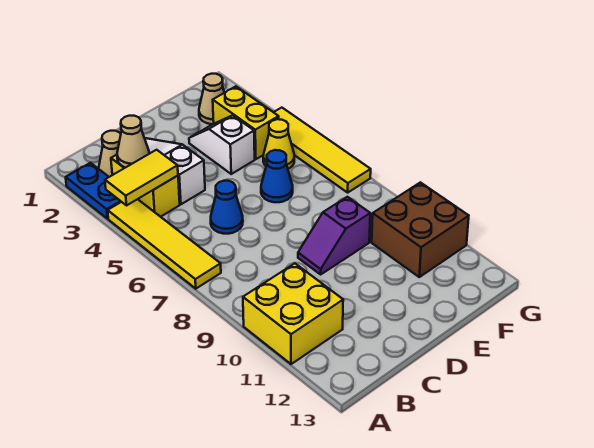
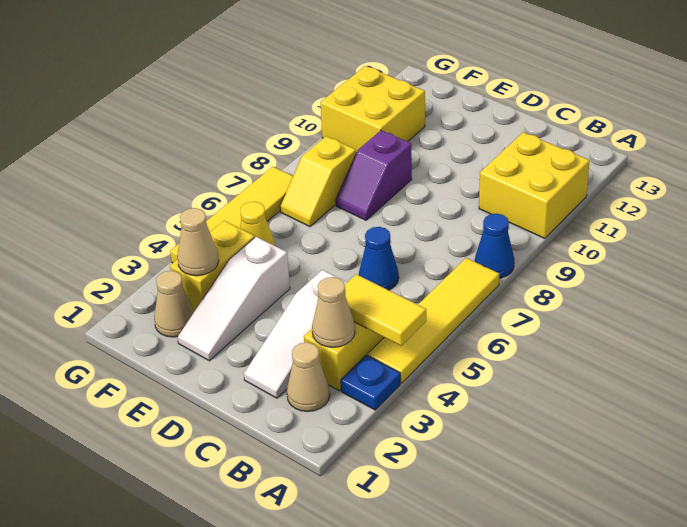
blue 1x2 plate [66,163,121,219] -> blue 1x1 plate [341,355,400,410]
purple 1x2 slope [298,197,370,274] -> purple 1x2 slope turned to [336,130,412,220]
white 1x2 slope [189,115,255,174] -> white 1x3 slope [178,237,290,361]
blue 1x1 cone [261,150,293,202] -> blue 1x1 cone moved to [475,214,514,278]
none -> tan 1x1 cone [177,208,219,276]
none -> yellow 1x2 slope [280,136,356,227]
brown 2x2 brick [372,182,469,277] -> yellow 2x2 brick [321,66,425,153]

